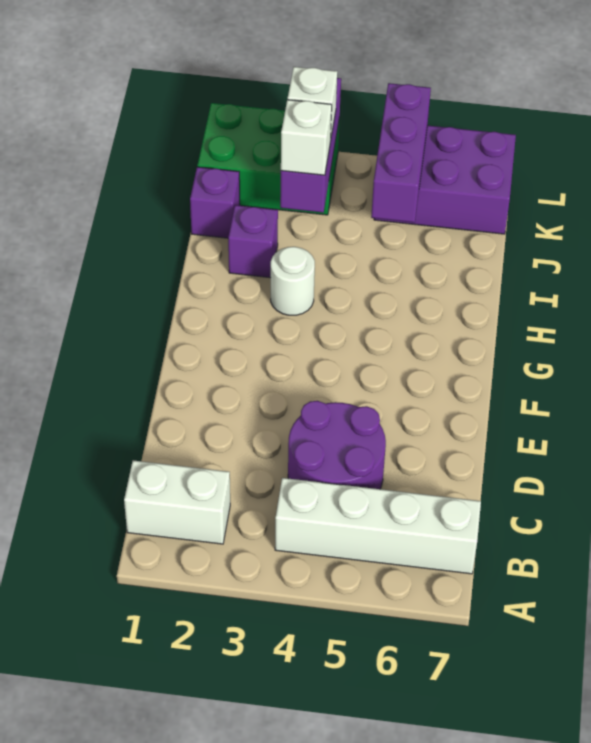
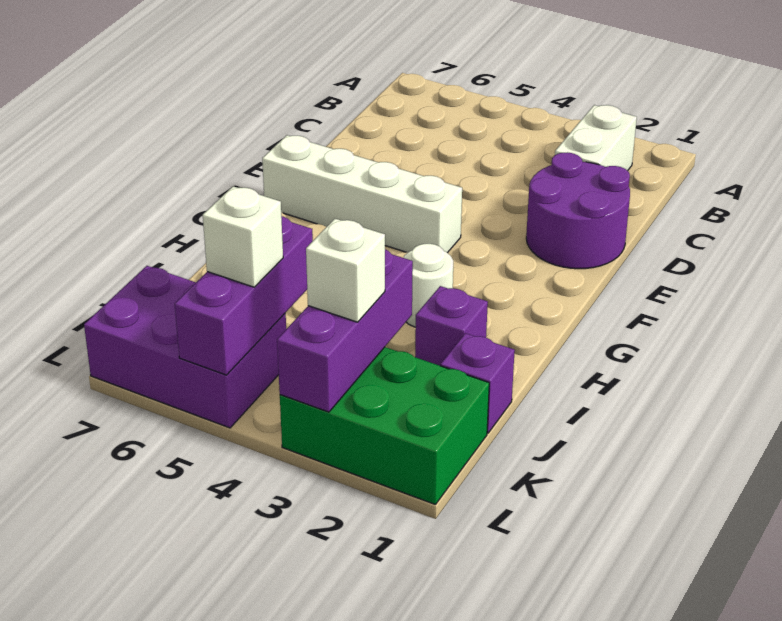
white 1x2 brick [124,460,230,544] -> white 1x2 brick turned to [555,105,637,171]
white 1x4 brick [275,478,481,574] -> white 1x4 brick moved to [262,135,462,253]
purple 2x2 round brick [288,401,386,489] -> purple 2x2 round brick moved to [526,152,630,269]
white 1x1 brick [281,100,332,175] -> white 1x1 brick moved to [203,186,283,287]

